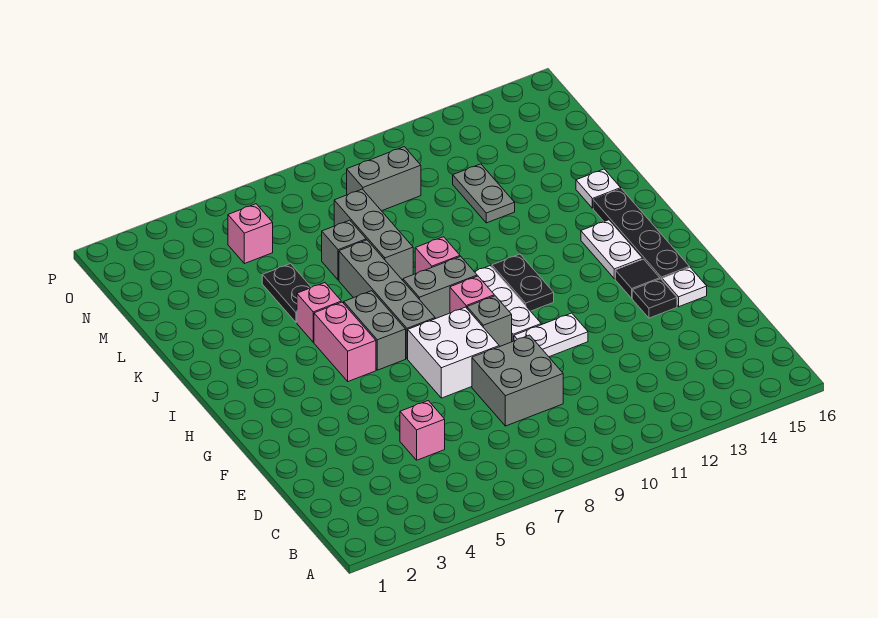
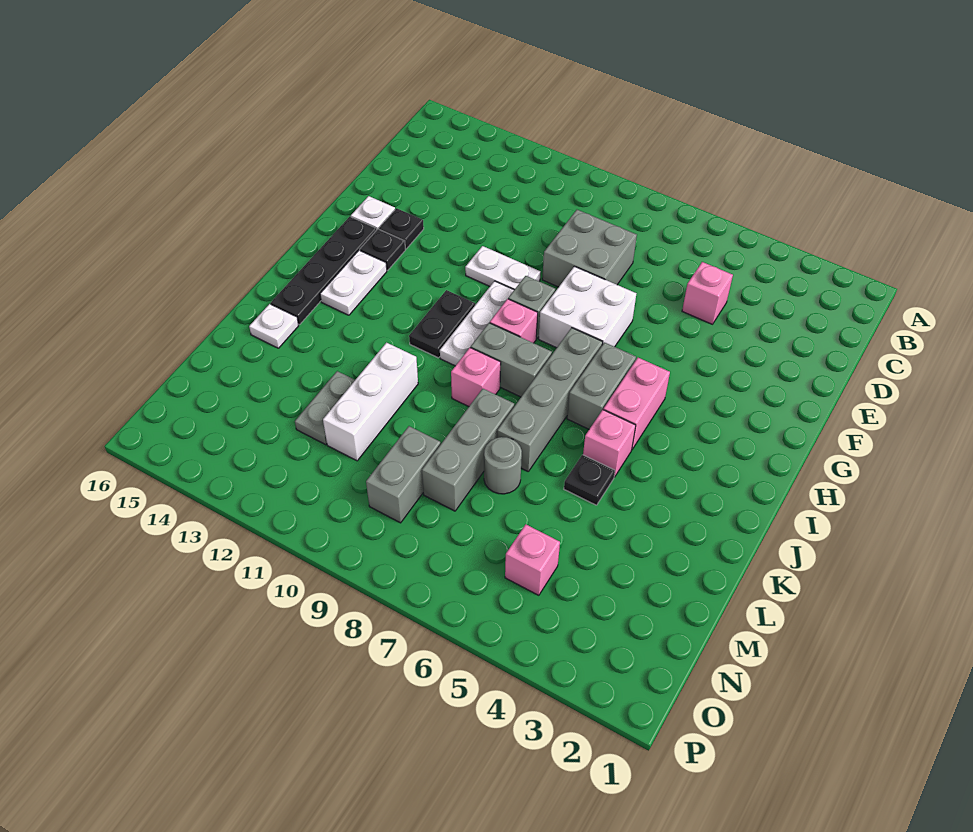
black 1x1 tile [615,259,660,298] -> black 1x1 plate [360,229,405,270]
black 1x2 plate [262,264,311,323] -> black 1x1 plate [564,455,615,505]
none -> white 1x3 brick [323,343,418,461]
grey 1x1 brick [322,220,366,280] -> grey 1x1 round brick [484,437,522,494]
grey 1x2 brick [347,147,421,211] -> grey 1x2 brick turned to [366,426,441,523]

